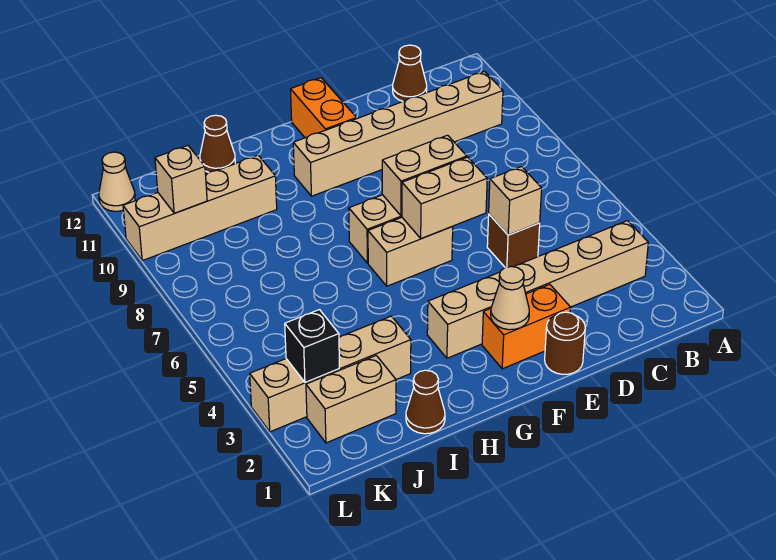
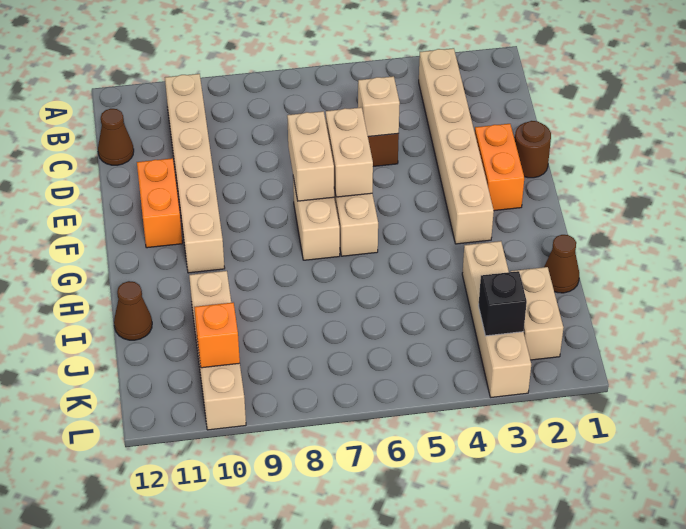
tan 1x1 cone [491,266,529,330] -> none
orange 1x2 brick [291,78,356,138] -> orange 1x2 brick turned to [137,158,182,248]
tan 1x1 brick [155,146,207,213] -> orange 1x1 brick [194,303,240,368]
tan 1x1 cone [99,152,135,211] -> none

